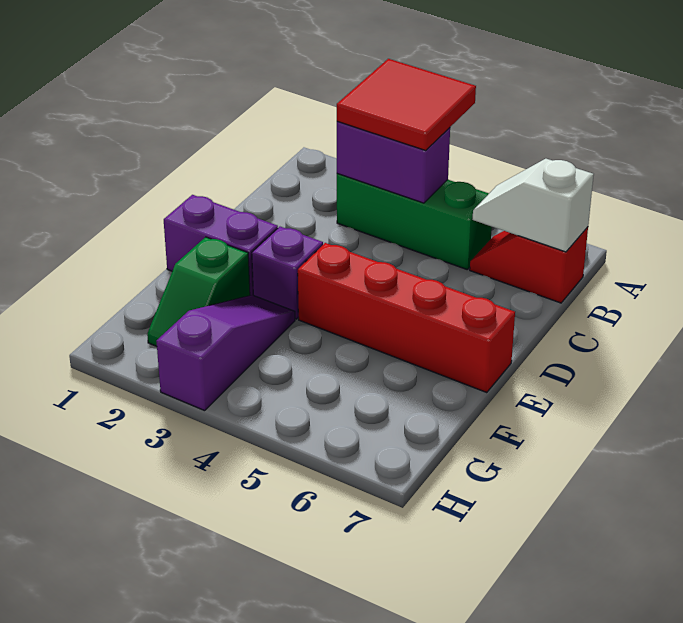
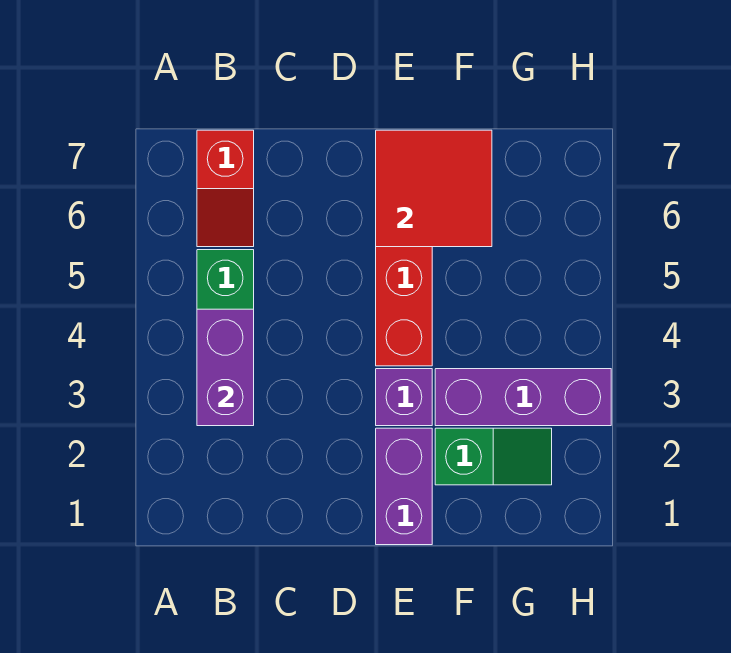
red 2x2 tile [337,59,476,150] -> red 2x2 tile moved to [376,130,492,247]
white 1x2 slope [473,159,594,252] -> none
purple 1x3 slope [156,295,295,411] -> purple 1x3 brick [435,369,611,426]

